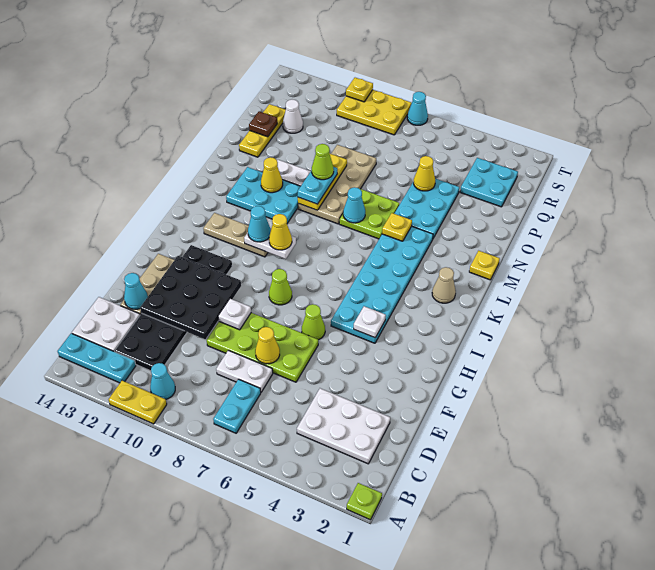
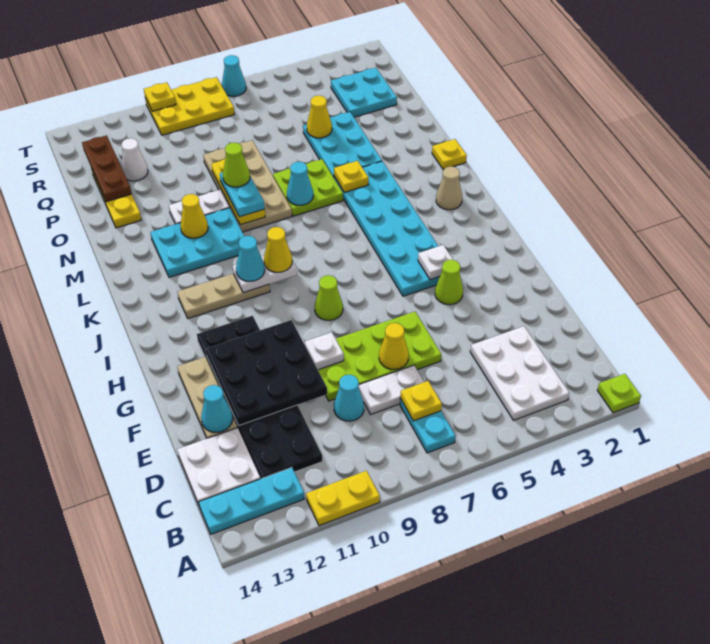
cyan 1x1 cone [150,363,175,399] -> cyan 1x1 cone moved to [334,375,364,421]
white 2x3 plate [297,388,390,464] -> white 2x3 plate turned to [470,326,569,420]
none -> yellow 1x1 plate [400,381,442,421]
lime 1x1 cone [302,304,325,340] -> lime 1x1 cone moved to [435,260,463,305]
brown 1x1 plate [249,111,277,137] -> brown 1x3 plate [82,135,132,202]

